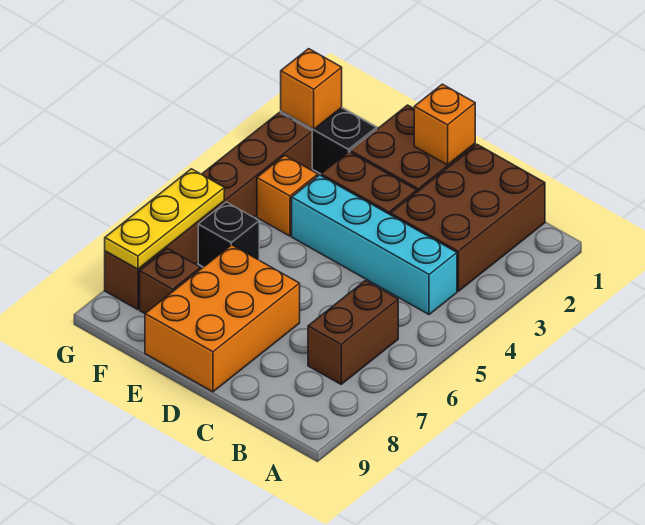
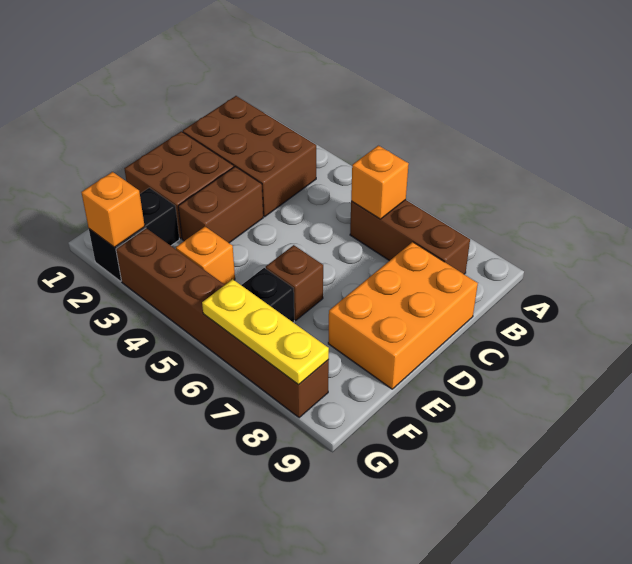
cyan 1x4 brick [292,175,457,315] -> none
brown 1x2 brick [308,281,398,384] -> brown 1x3 brick [350,200,470,274]
orange 1x1 brick [414,84,475,165] -> orange 1x1 brick moved to [351,146,409,219]
orange 2x3 brick [145,245,300,392] -> orange 2x3 brick turned to [328,242,478,389]
brown 1x1 brick [140,249,201,314] -> brown 1x1 brick moved to [266,245,323,320]

